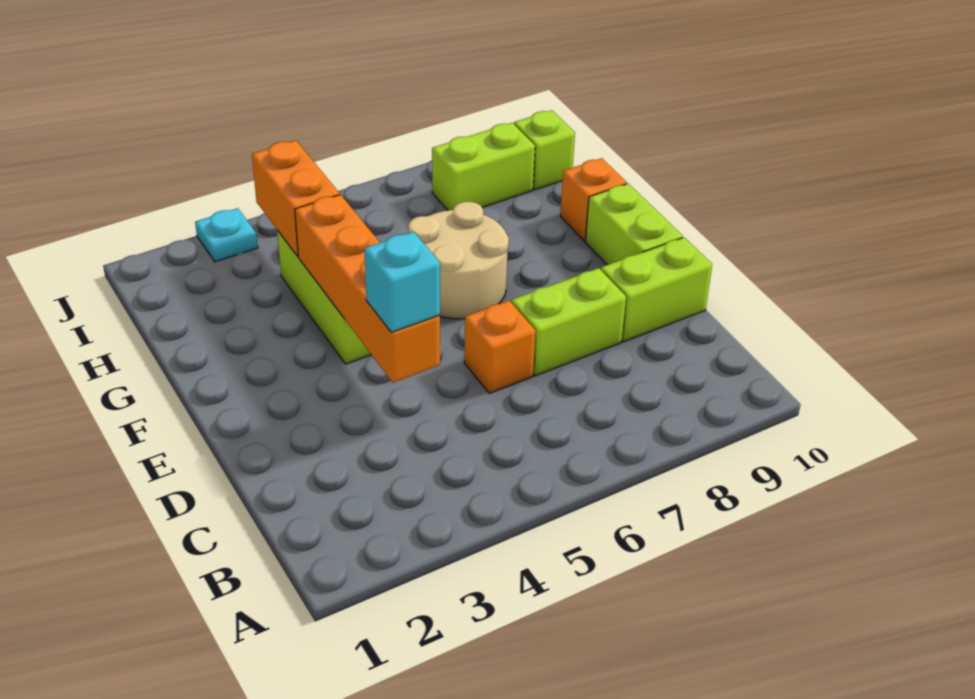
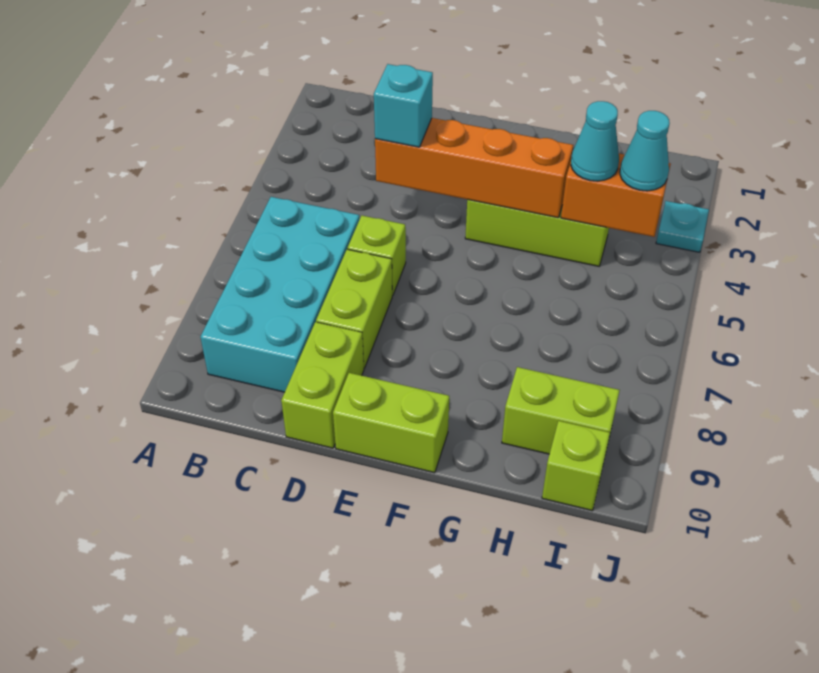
none -> cyan 2x4 brick [201,197,359,392]
orange 1x1 brick [464,301,535,393] -> lime 1x1 brick [348,216,406,296]
tan 2x2 round brick [408,202,509,319] -> none
orange 1x1 brick [560,158,627,241] -> none
none -> cyan 1x1 cone [571,101,619,181]
none -> cyan 1x1 cone [620,111,670,191]
lime 1x2 brick [432,123,535,210] -> lime 1x2 brick turned to [502,367,620,455]

